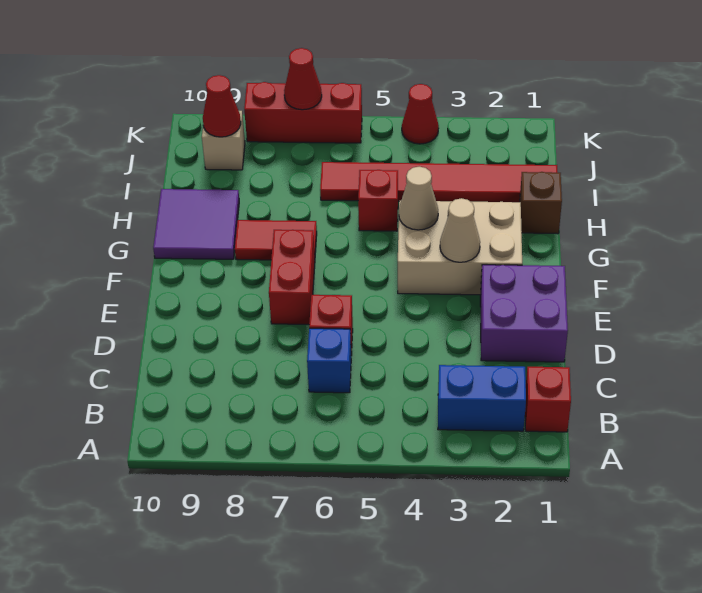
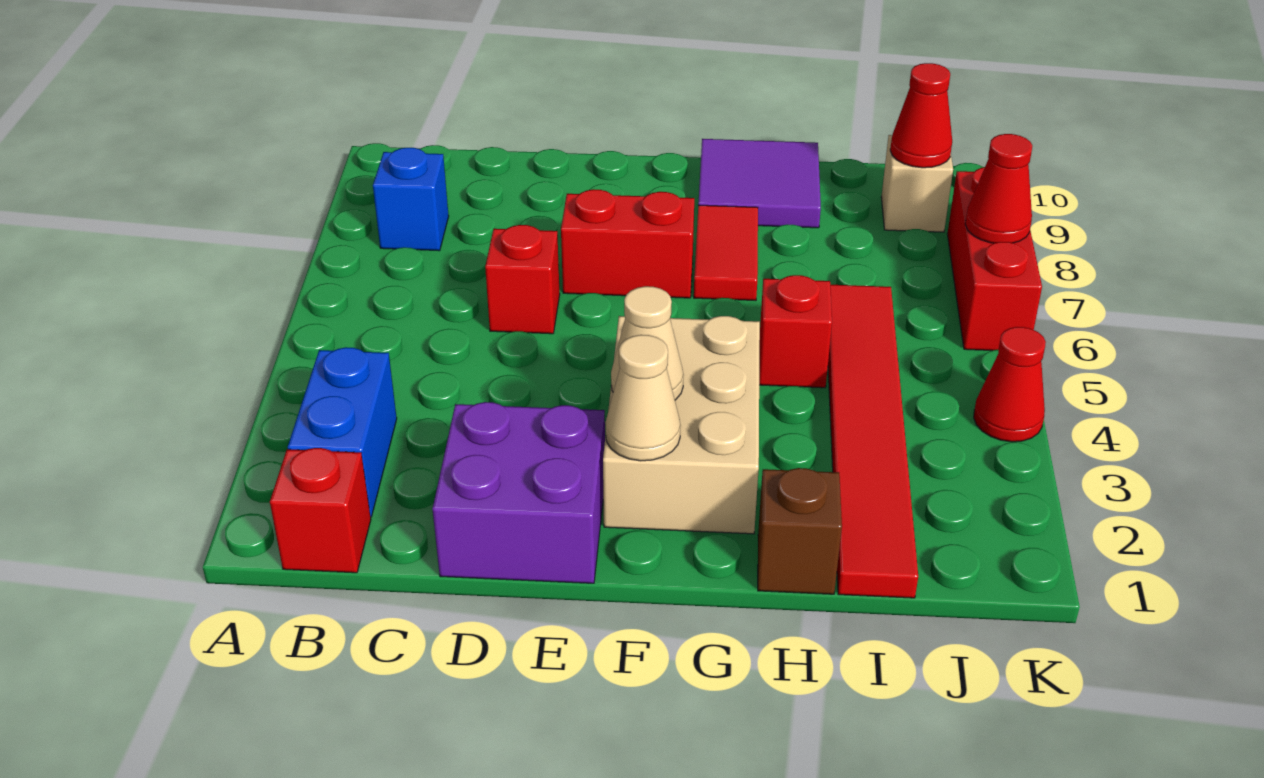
blue 1x1 brick [307,328,351,393] -> blue 1x1 brick moved to [373,148,449,251]
tan 1x1 cone [399,167,438,230] -> tan 1x1 cone moved to [606,335,681,461]

